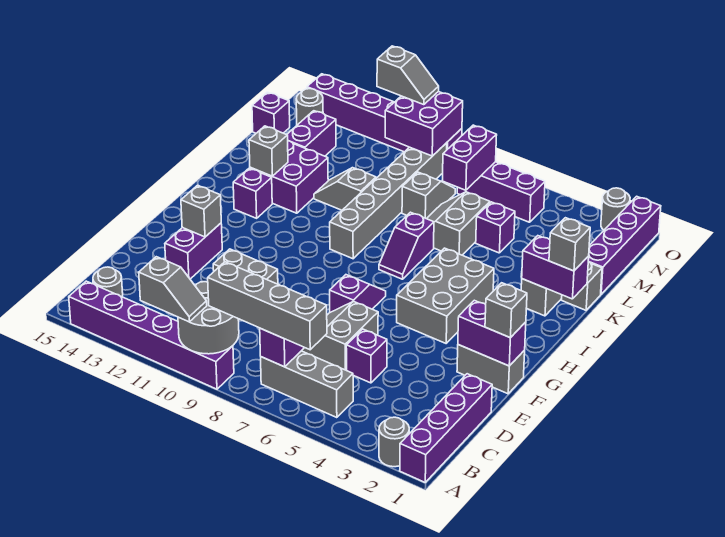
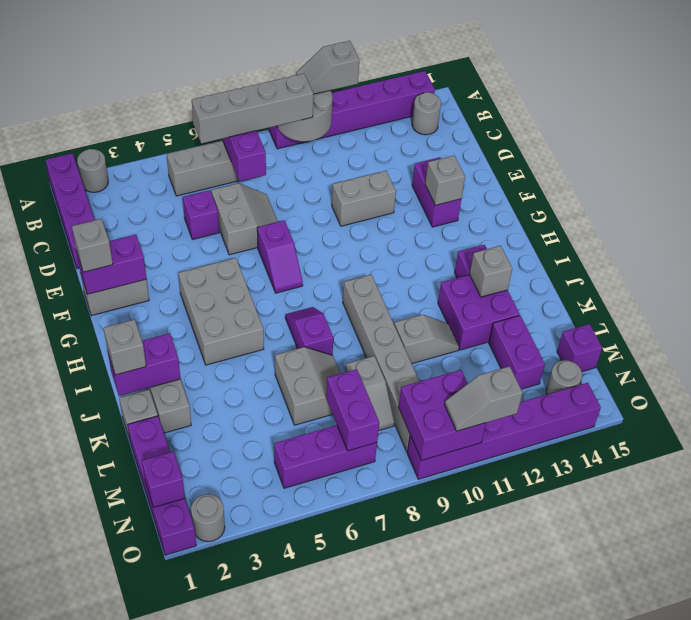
purple 1x1 brick [476,202,515,253] -> purple 1x1 brick moved to [142,452,185,508]

